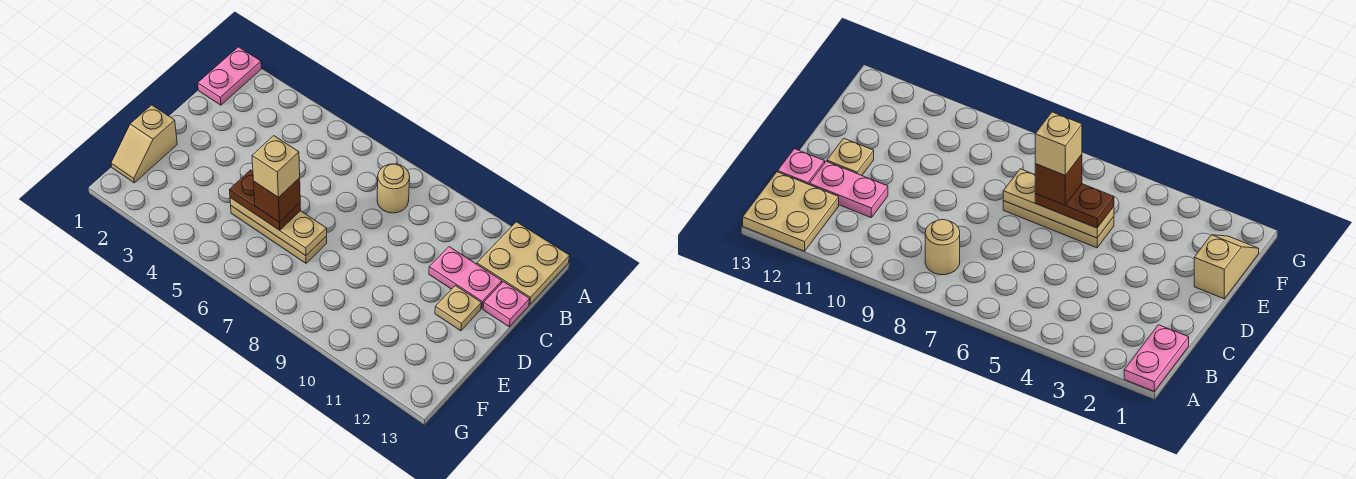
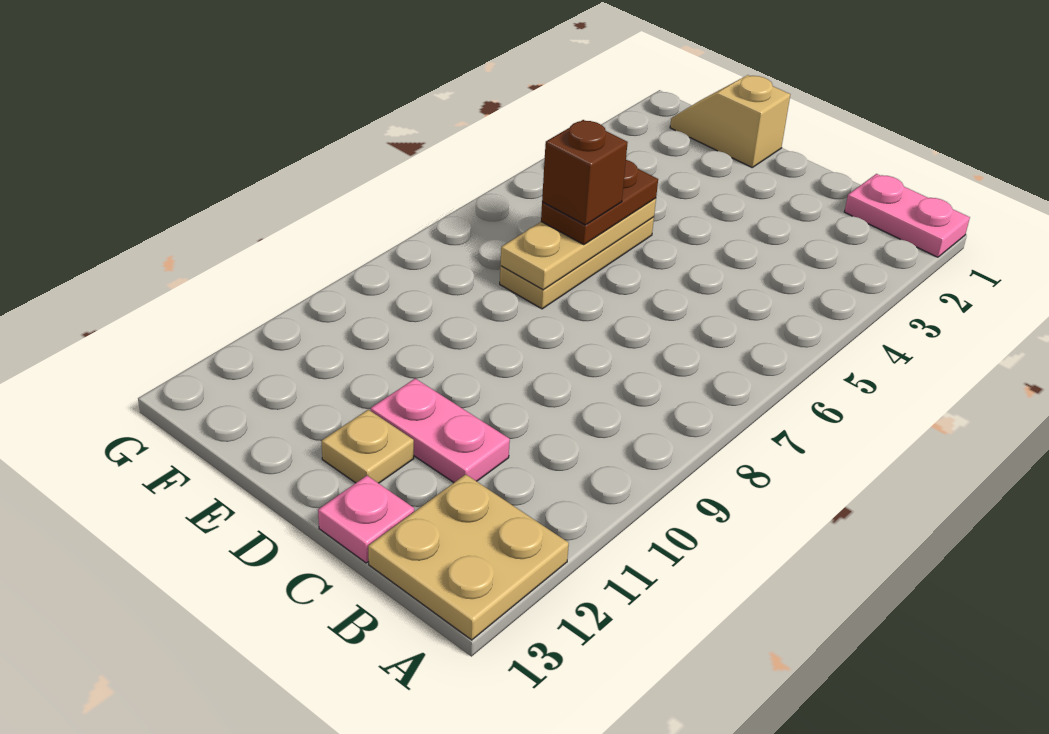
tan 1x1 round brick [377,164,410,213] -> none
pink 1x2 plate [429,247,502,309] -> pink 1x2 plate turned to [371,379,510,482]
tan 1x1 brick [252,136,300,198] -> none

